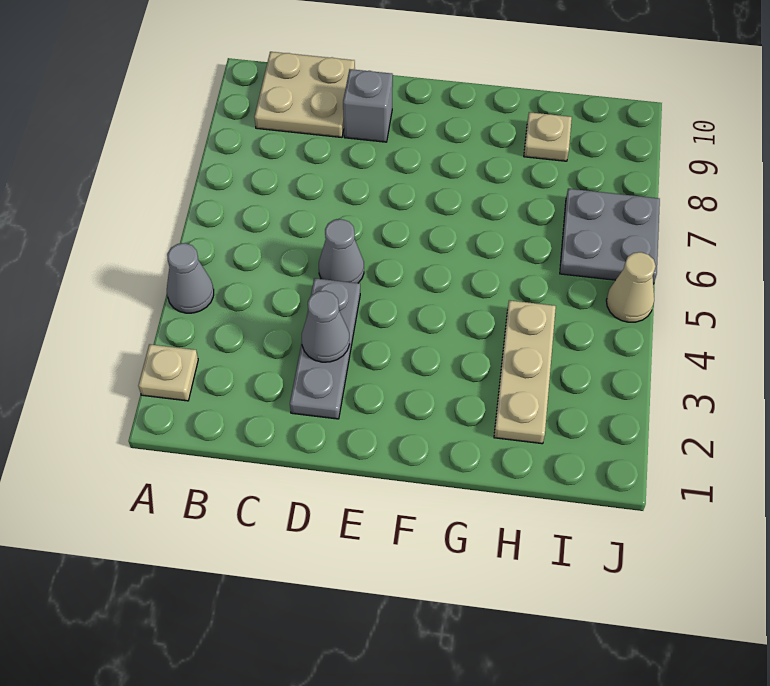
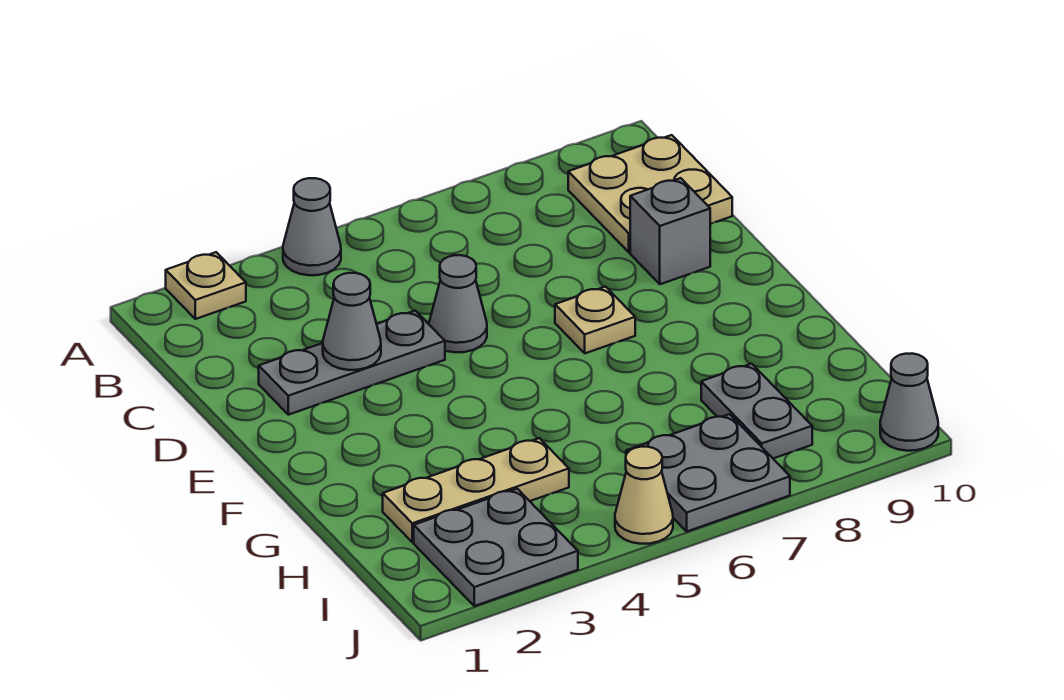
none -> grey 1x2 plate [701,364,812,458]
tan 1x1 plate [524,112,572,161] -> tan 1x1 plate moved to [555,287,635,353]
none -> grey 2x2 plate [414,489,578,606]
none -> grey 1x1 cone [880,354,938,451]

